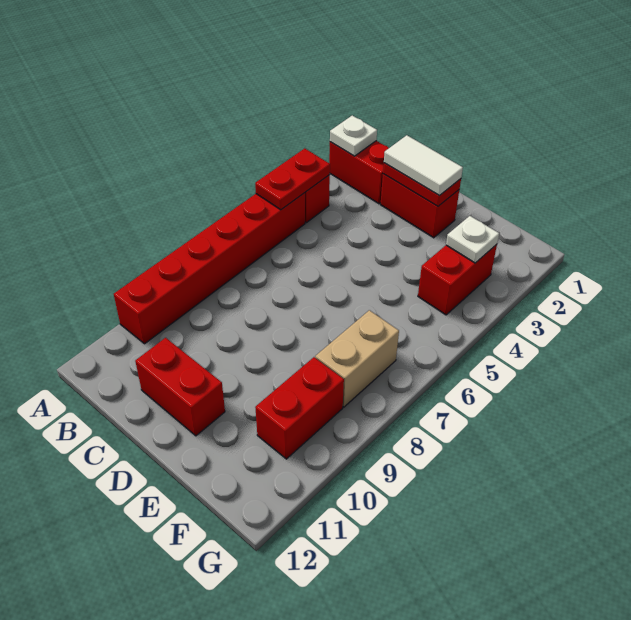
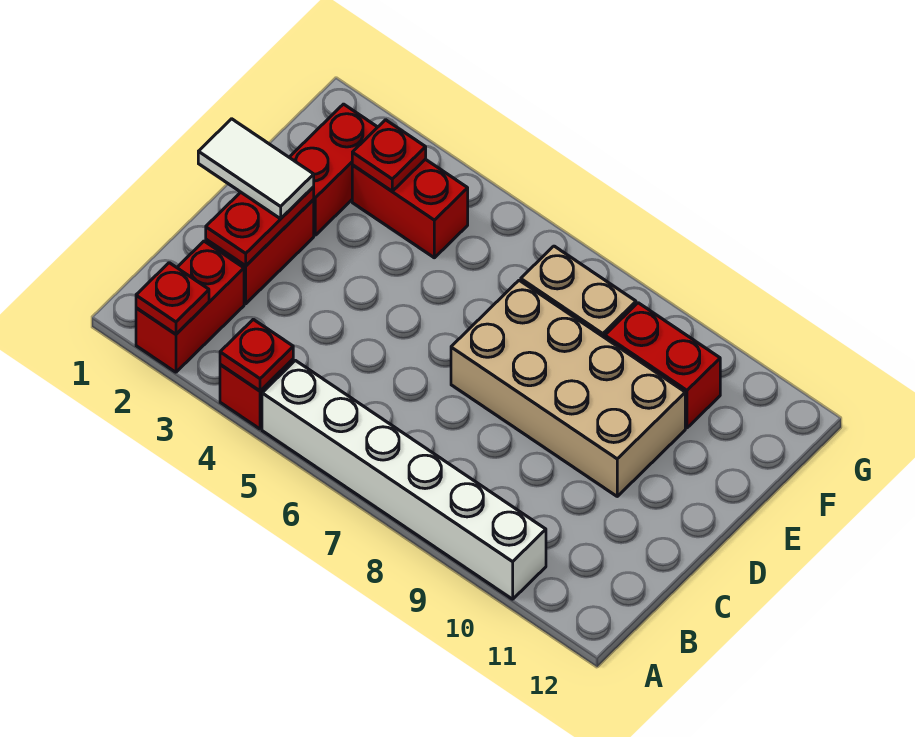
white 1x1 plate [330,115,377,156] -> red 1x1 plate [136,263,209,334]
red 1x2 plate [255,148,330,210] -> red 1x1 plate [220,319,293,391]
red 1x6 brick [114,193,305,344] -> white 1x6 brick [262,360,546,599]
white 1x2 tile [384,135,463,196] -> white 1x2 tile turned to [198,119,314,219]
red 1x2 brick [135,338,225,436] -> red 1x2 brick moved to [289,104,377,235]
none -> tan 2x4 brick [451,280,685,496]
white 1x1 plate [446,216,499,263] -> red 1x1 plate [352,120,426,191]

